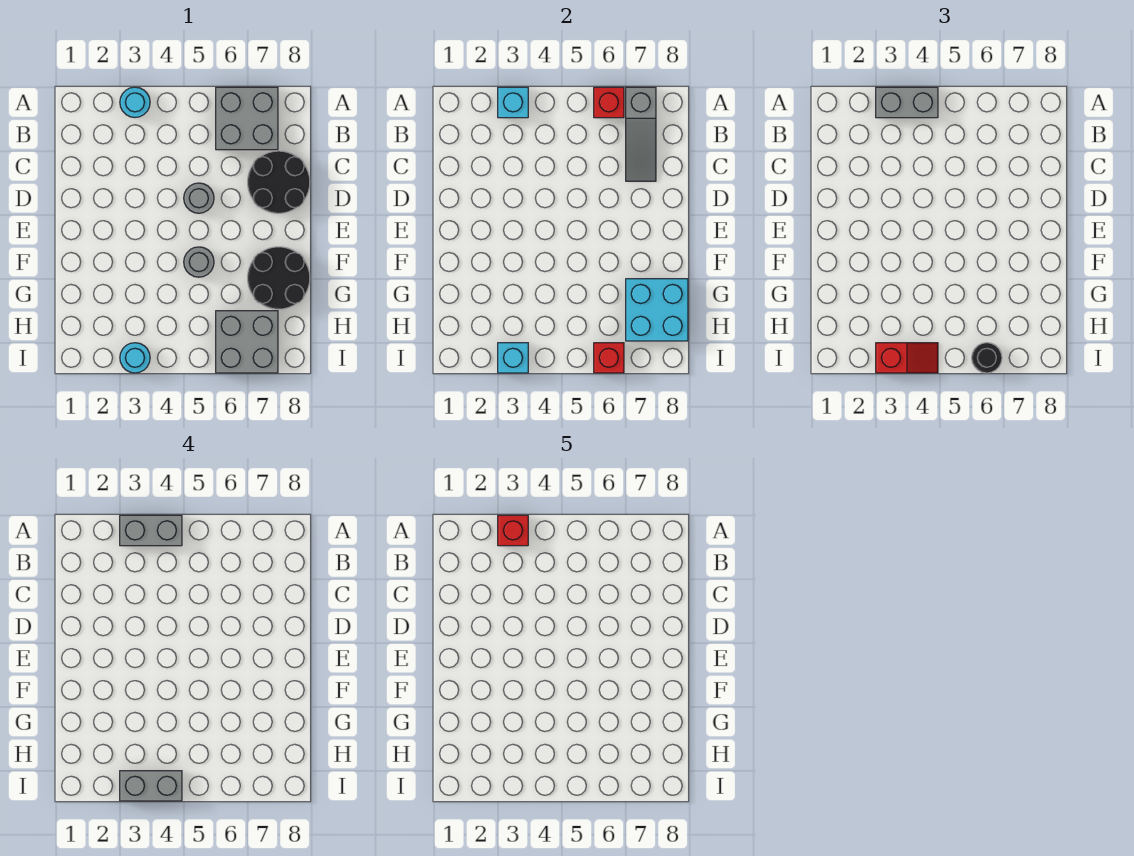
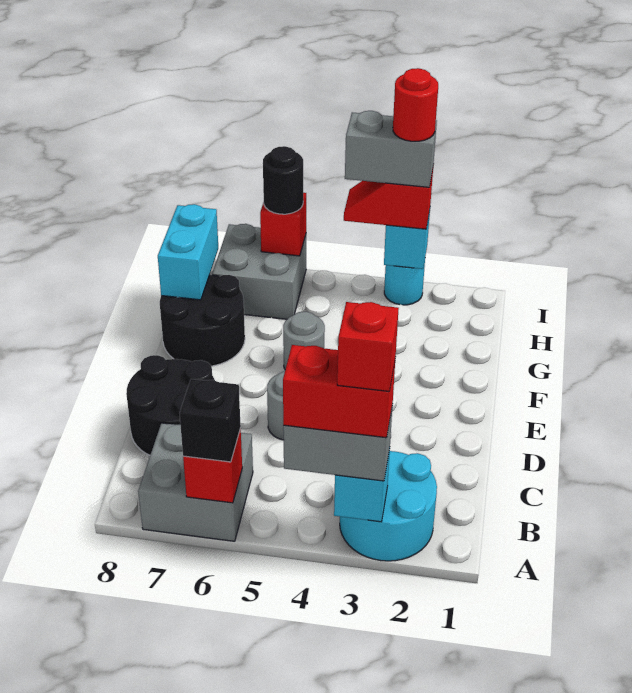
cyan 1x1 round brick [120,87,150,117] -> cyan 2x2 round brick [340,451,437,561]
grey 1x2 brick [120,515,182,546] -> red 1x2 brick [283,345,395,438]
none -> black 1x1 brick [180,379,241,462]
grey 1x3 slope [626,87,656,181] -> none
cyan 2x2 brick [626,279,688,341] -> cyan 1x2 brick [158,204,218,300]
none -> red 1x1 round brick [393,68,438,141]

